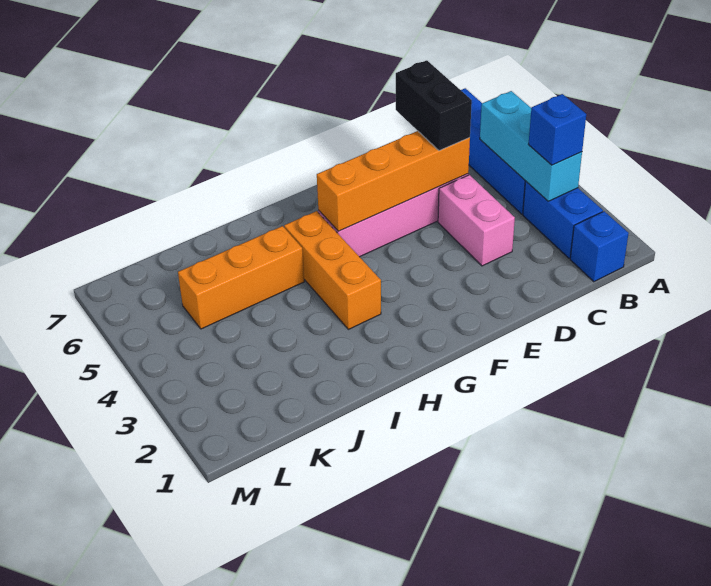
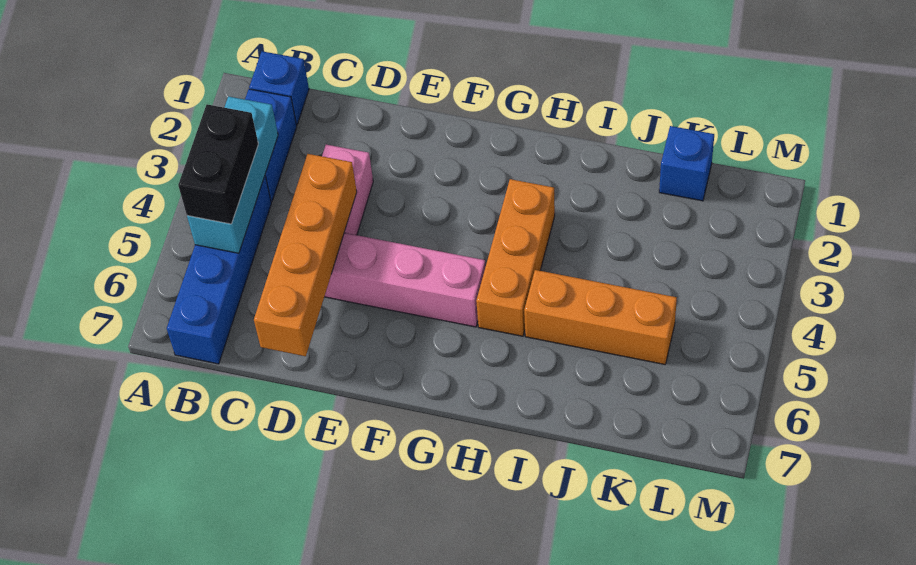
blue 1x1 brick [528,94,586,165] -> blue 1x1 brick moved to [659,126,714,201]
orange 1x4 brick [317,131,470,231] -> orange 1x4 brick turned to [254,154,357,356]
black 1x2 brick [396,60,472,151] -> black 1x2 brick moved to [178,104,258,224]

